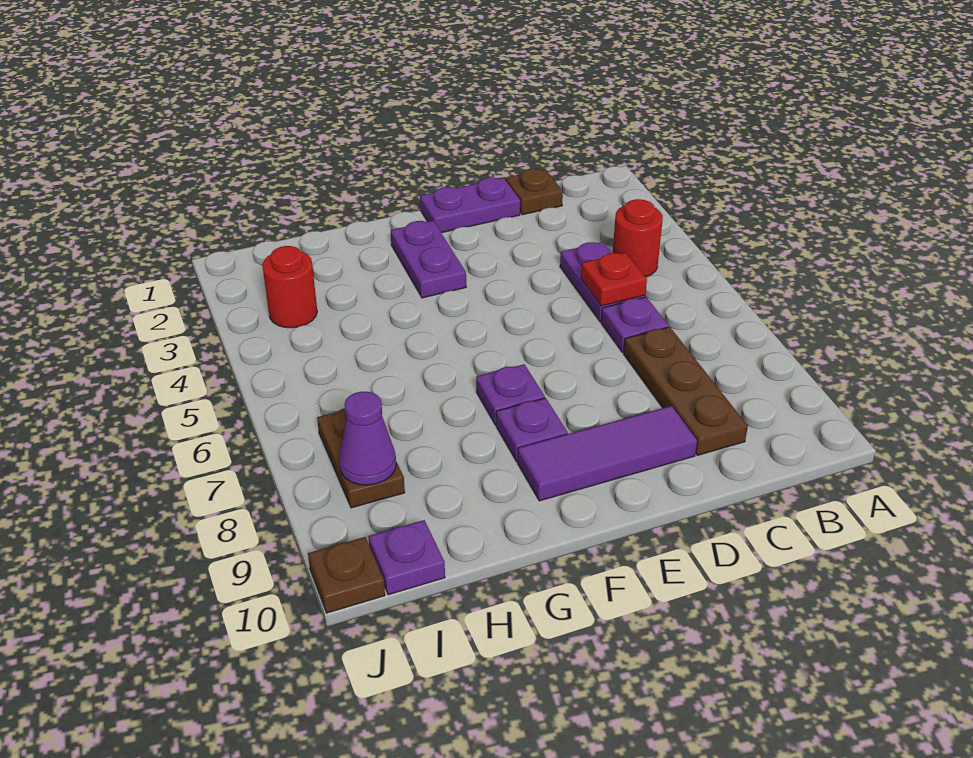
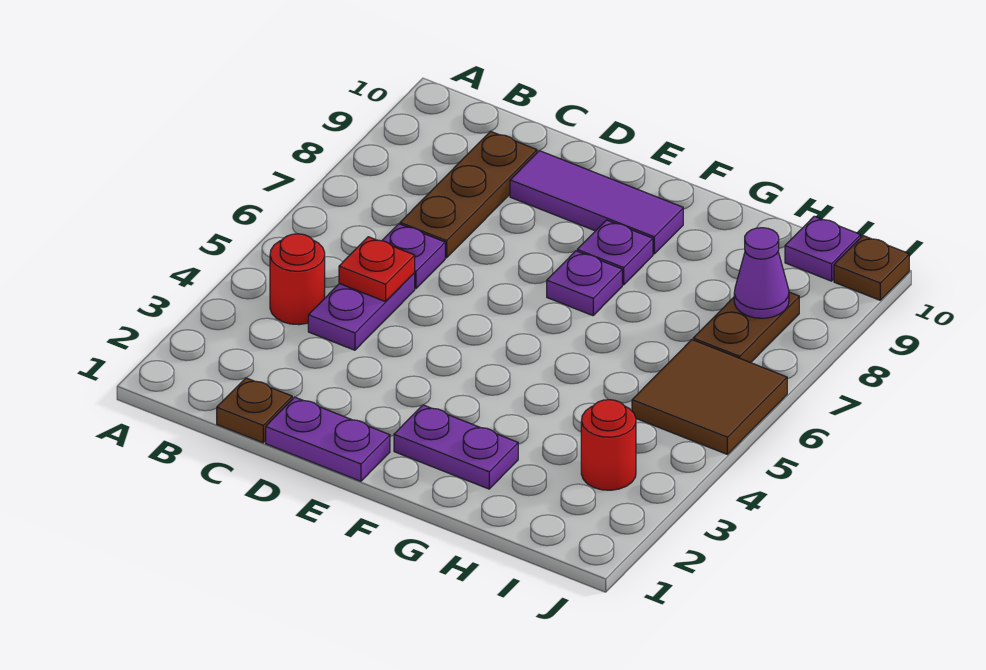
purple 1x2 plate [391,221,466,298] -> purple 1x2 plate turned to [394,405,518,489]
none -> brown 2x2 tile [632,340,787,454]

